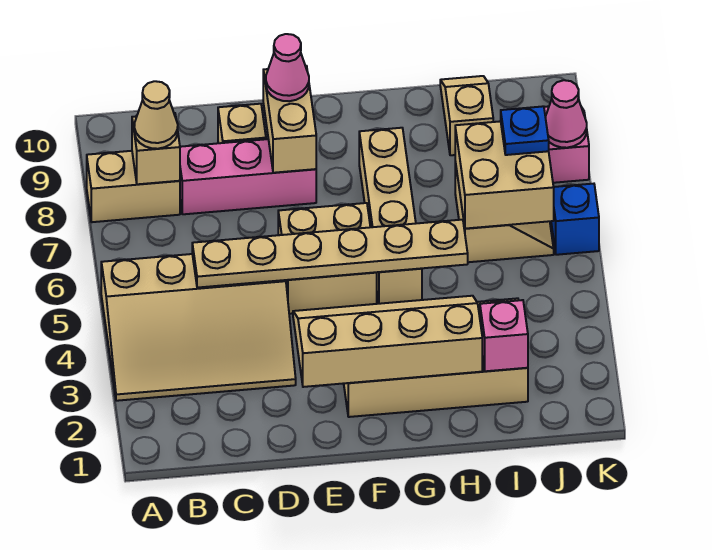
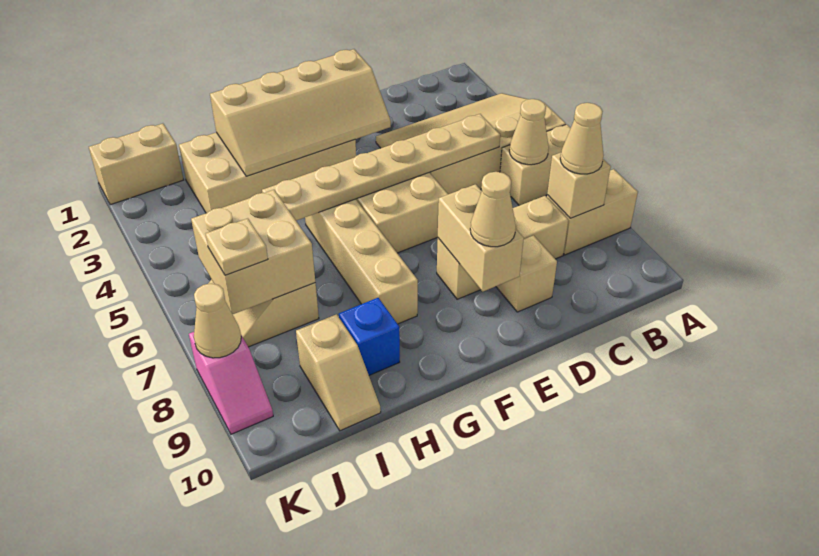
none -> tan 1x2 brick [500,124,570,205]
none -> tan 1x1 cone [509,99,549,165]
pink 1x3 brick [180,139,316,214] -> tan 1x3 brick [437,196,568,299]
pink 1x1 cone [266,34,309,101] -> tan 1x1 cone [470,172,516,247]
pink 1x1 brick [480,300,528,371] -> none
none -> tan 1x2 brick [89,124,184,205]
blue 1x1 plate [501,106,549,155] -> tan 1x1 plate [206,218,268,275]
blue 1x1 brick [551,184,599,255] -> blue 1x1 brick moved to [339,298,400,375]
pink 1x1 cone [545,80,587,148] -> tan 1x1 cone [194,283,241,358]

